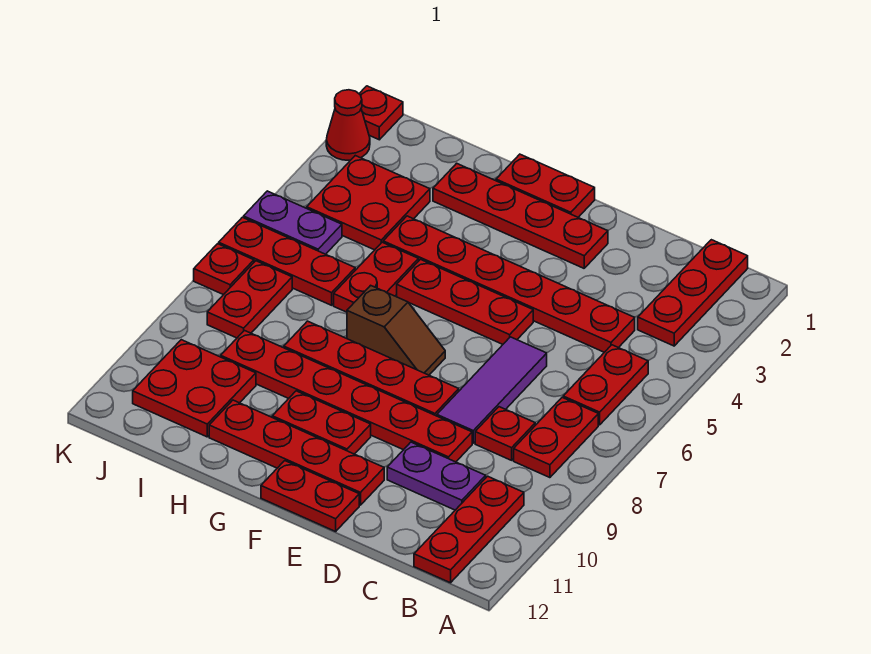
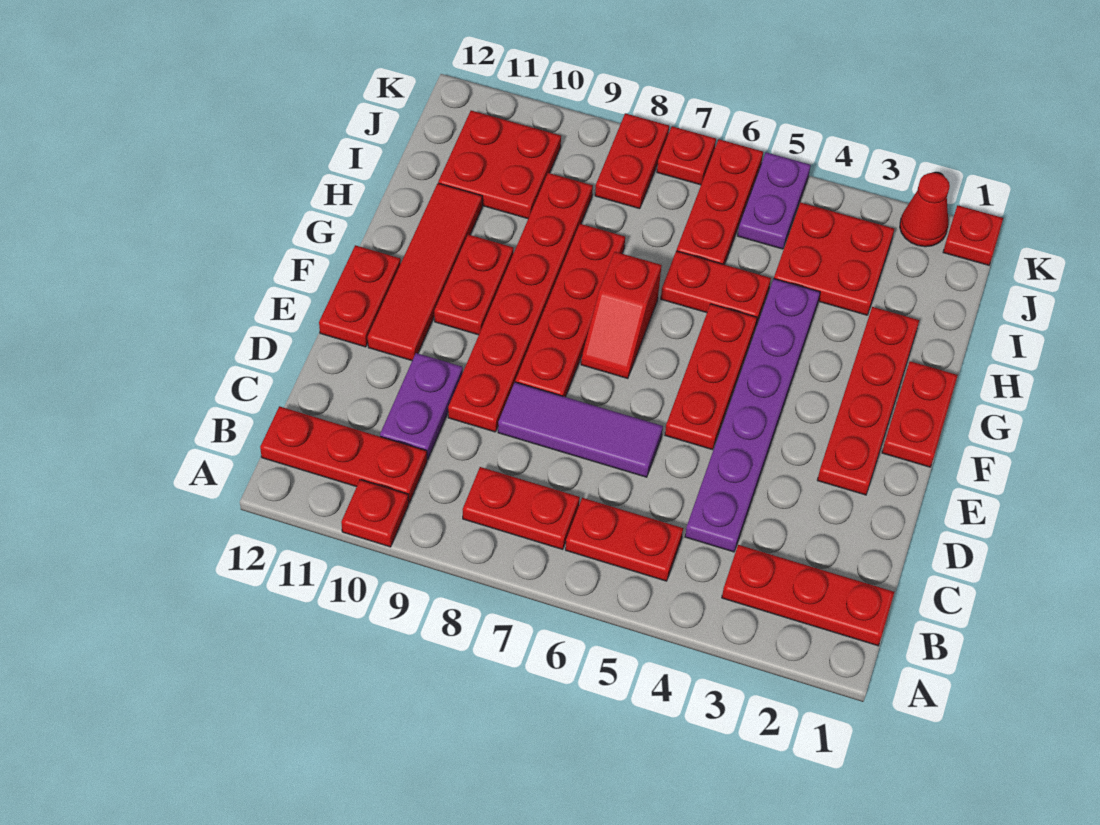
red 1x6 plate [383,216,635,352] -> purple 1x6 plate [685,279,820,552]
red 1x1 plate [475,407,535,460] -> red 1x1 plate moved to [341,480,409,547]
red 1x4 plate [209,400,384,505] -> red 1x4 tile [368,183,482,361]
brown 1x2 slope [347,285,445,375] -> red 1x2 slope [581,252,662,379]
red 1x2 plate [207,261,292,338] -> red 1x2 plate turned to [595,113,669,209]

